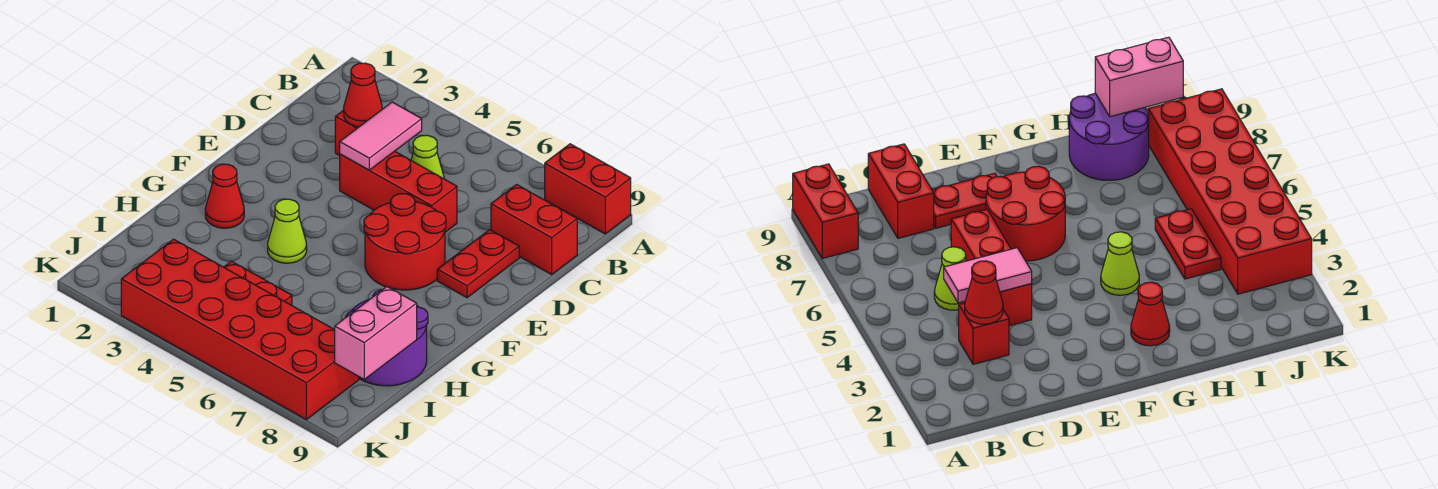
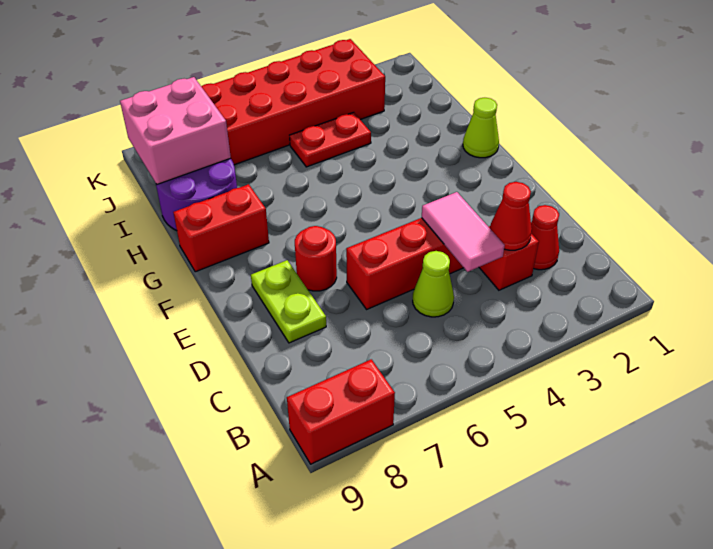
red 1x2 brick [491,185,577,274] -> red 1x2 brick moved to [173,184,269,272]
red 1x2 plate [437,230,519,298] -> lime 1x2 plate [251,260,326,343]
red 2x2 round brick [364,194,446,290] -> red 1x1 round brick [295,226,337,291]
red 1x1 cone [205,164,244,228] -> red 1x1 cone moved to [531,205,559,270]
lime 1x1 cone [268,199,307,263] -> lime 1x1 cone moved to [463,98,499,158]
pink 1x2 brick [335,287,417,379] -> pink 2x2 brick [120,77,231,184]

